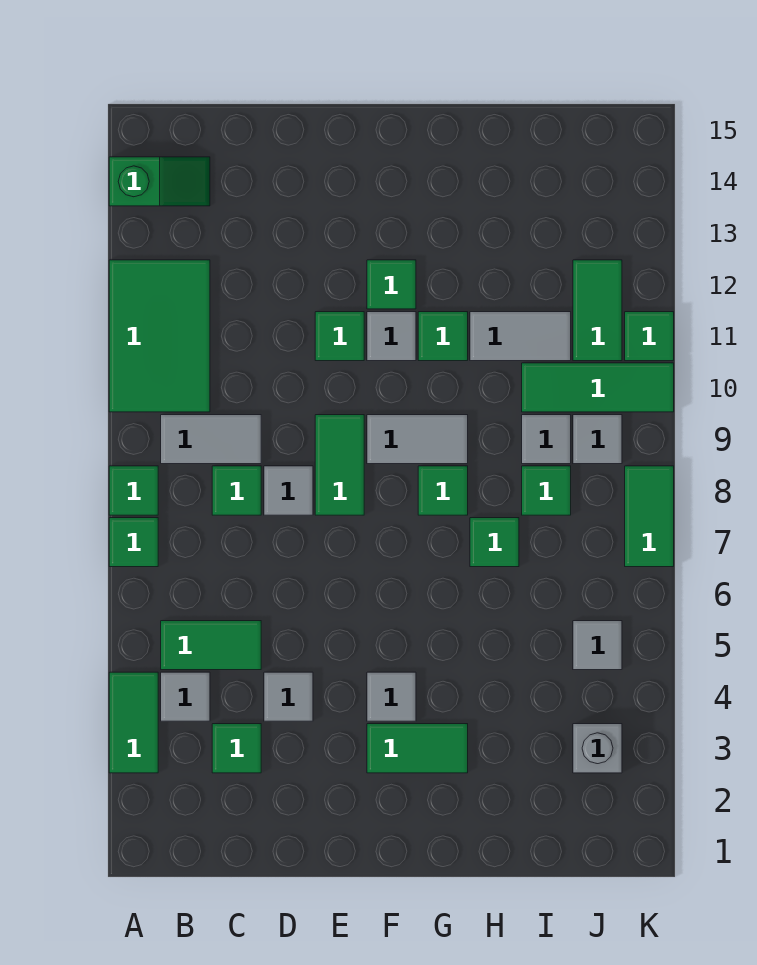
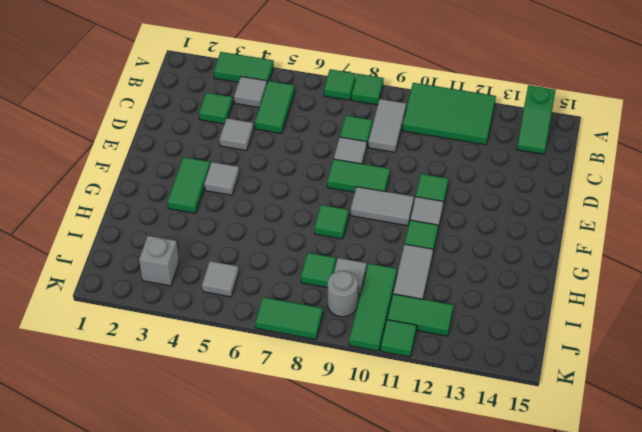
grey 1x2 tile [367,415,468,464] -> grey 1x2 tile turned to [350,187,414,226]
green 1x1 tile [367,260,416,309] -> none
green 1x1 tile [470,518,519,567] -> none
grey 1x1 tile [573,415,622,464] -> grey 1x1 round brick [328,271,358,317]

